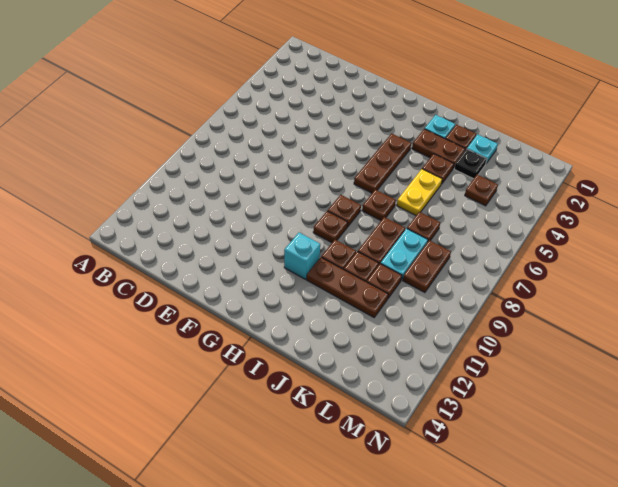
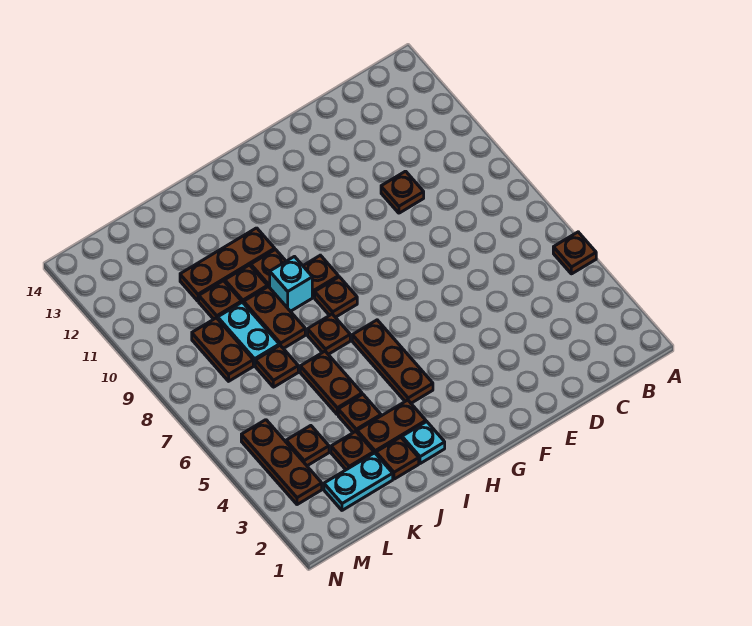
none -> brown 1x1 plate [553,232,596,274]
none -> brown 1x1 plate [381,171,424,213]
cyan 1x1 brick [284,233,320,279] -> cyan 1x1 brick moved to [270,257,312,311]
yellow 1x2 plate [397,169,442,215] -> brown 1x2 plate [300,351,362,415]
cyan 1x1 plate [467,134,498,163] -> cyan 1x2 plate [324,453,393,510]
black 1x1 plate [454,149,487,179] -> brown 1x1 plate [331,431,374,470]
none -> brown 1x3 plate [241,420,322,505]

